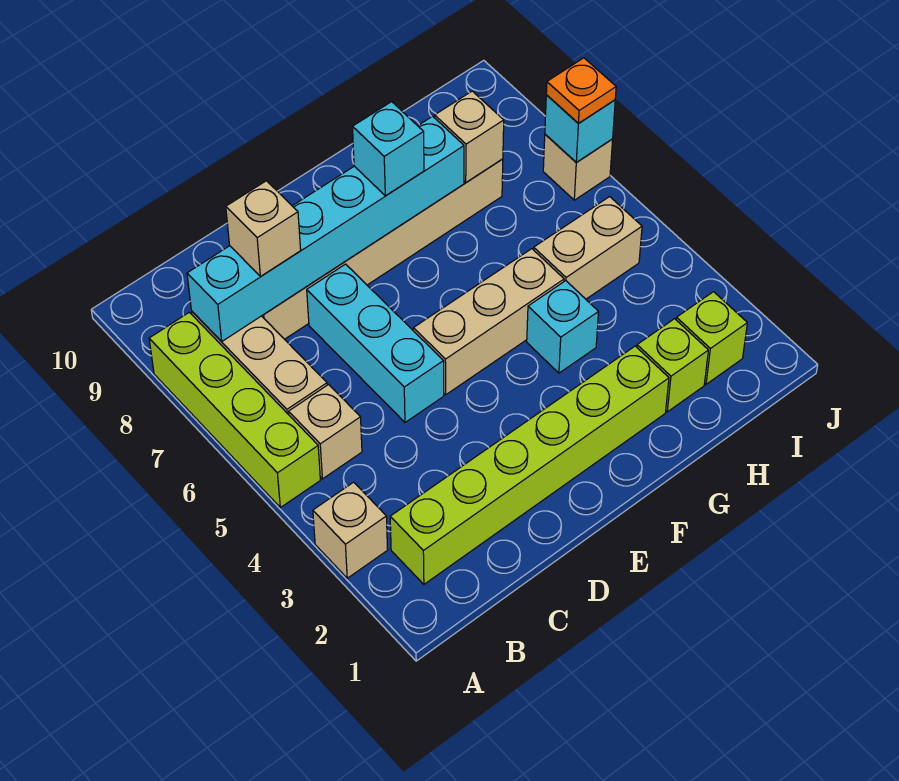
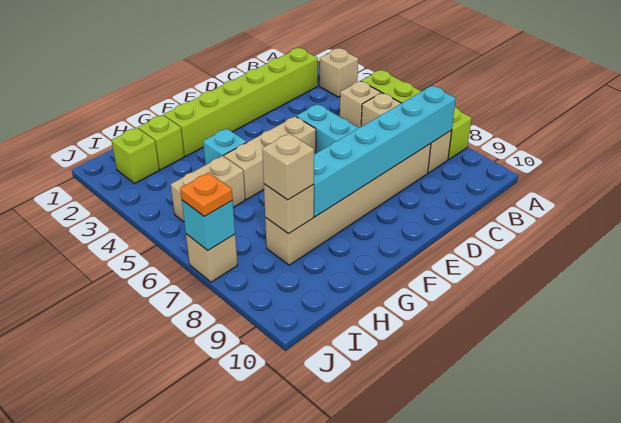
tan 1x1 brick [226,181,301,276] -> tan 1x1 brick moved to [262,133,314,200]
cyan 1x1 brick [353,102,424,196] -> none

